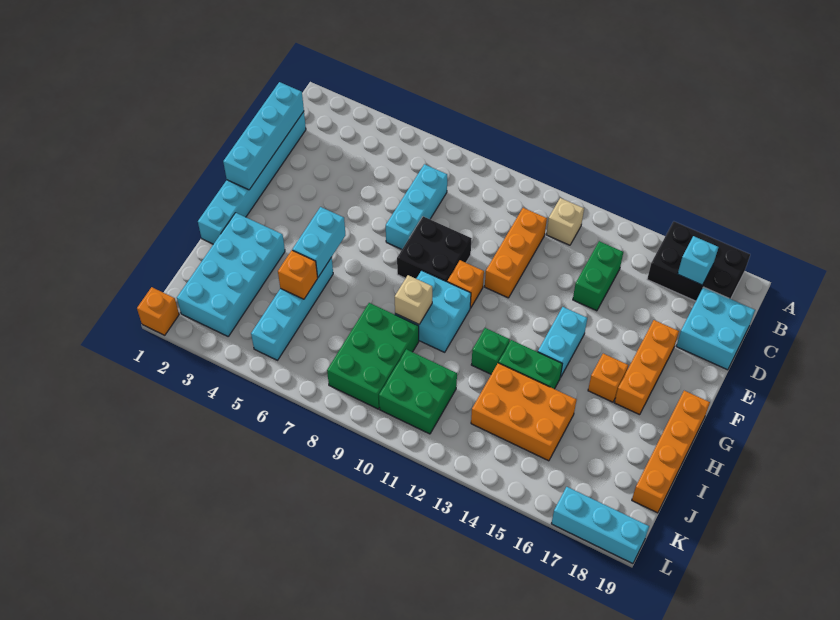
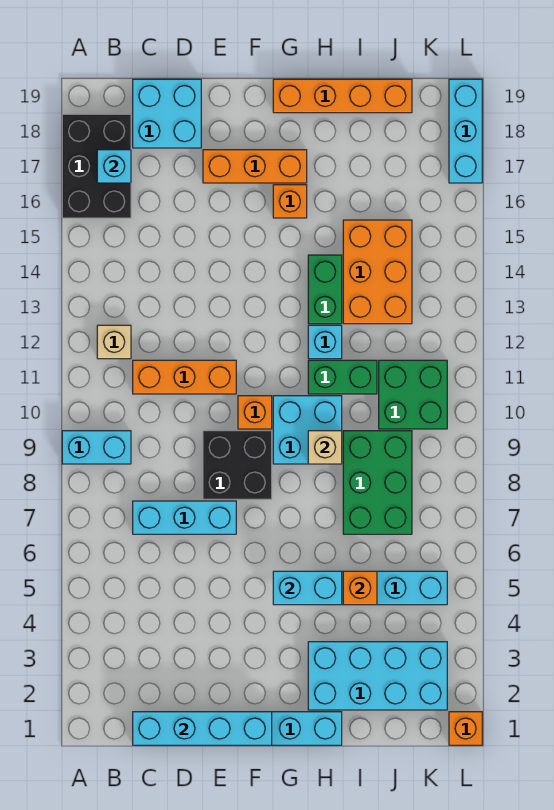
green 1x2 brick [573,241,623,311] -> green 1x2 brick moved to [308,360,377,394]
cyan 1x2 brick [538,307,587,378] -> cyan 1x2 brick moved to [62,431,131,464]
green 1x1 brick [471,328,510,374] -> cyan 1x1 brick [308,325,342,359]
green 2x3 brick [327,303,419,409] -> green 2x3 brick turned to [343,431,412,534]

